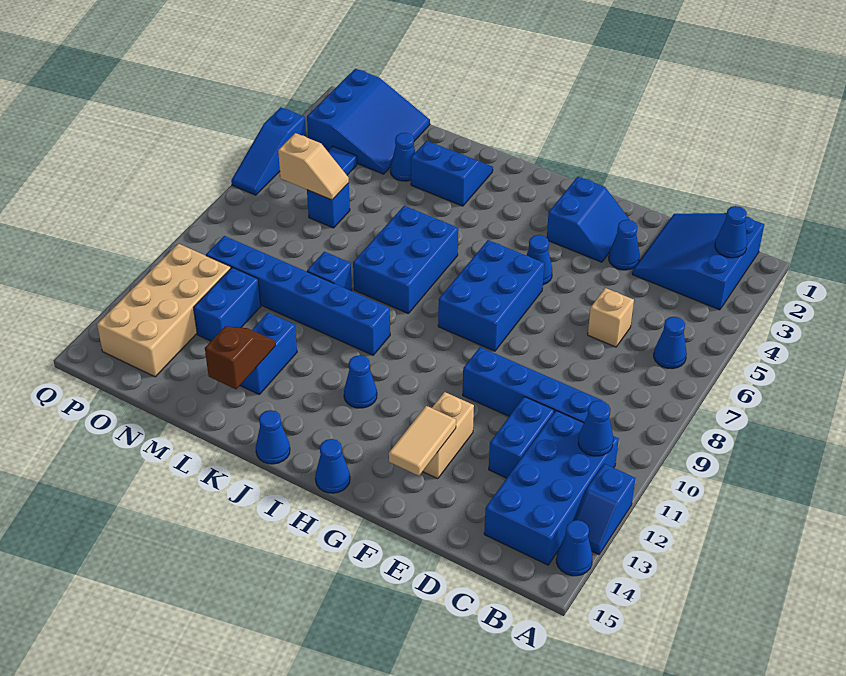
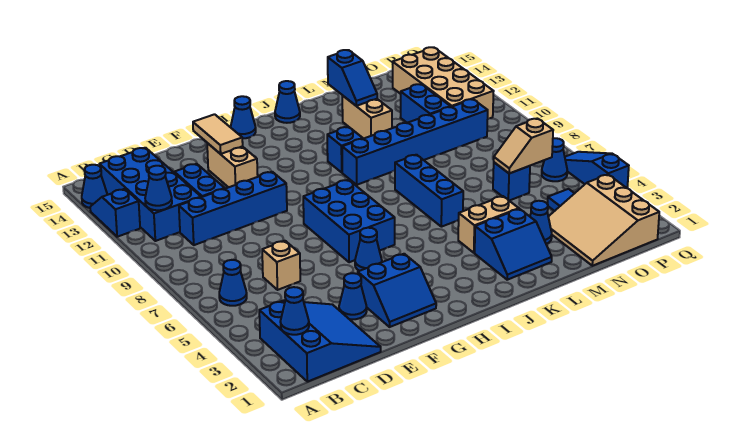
blue 2x2 slope [547,177,630,262] -> blue 2x2 slope turned to [358,254,436,327]
blue 1x1 cone [344,355,377,408] -> blue 1x1 cone moved to [542,138,567,181]
blue 2x3 brick [353,206,458,314] -> blue 1x3 brick [395,155,463,227]
none -> tan 1x2 brick [458,196,519,253]
blue 1x1 brick [307,252,352,291] -> blue 1x1 brick moved to [327,127,363,172]
blue 1x2 brick [240,313,297,394] -> tan 1x2 brick [342,95,392,139]
brown 1x2 slope [205,326,275,389] -> blue 1x2 slope [328,50,377,106]
blue 3x3 slope [307,69,430,174] -> tan 3x3 slope [548,175,659,266]

